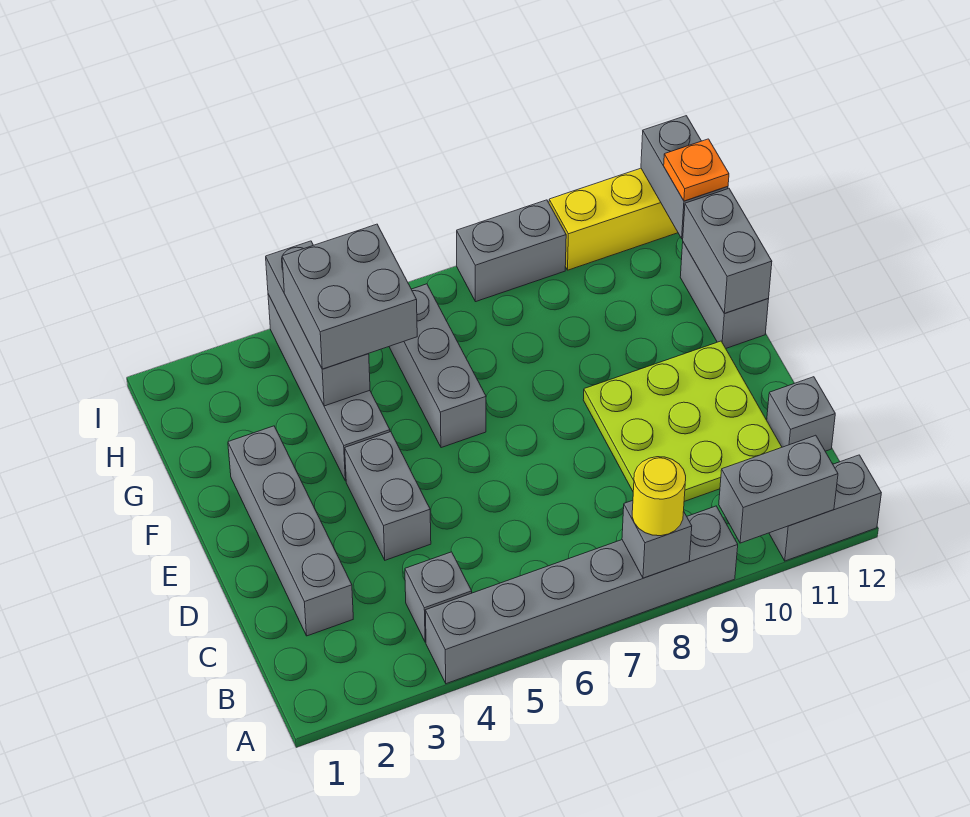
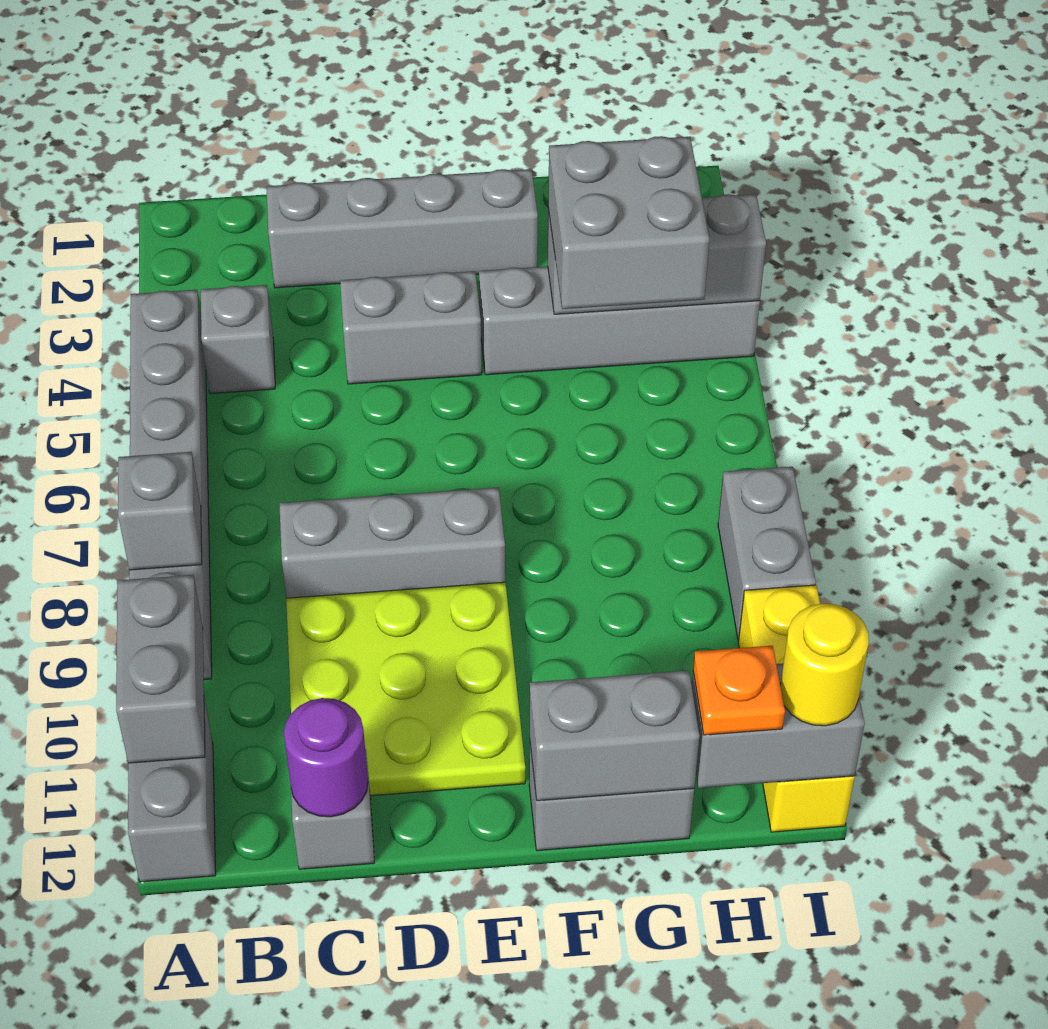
yellow 1x1 round brick [632,457,686,536] -> yellow 1x1 round brick moved to [780,604,869,726]
none -> purple 1x1 round brick [284,698,368,817]
grey 1x3 brick [389,284,486,448] -> grey 1x3 brick moved to [279,487,505,598]

